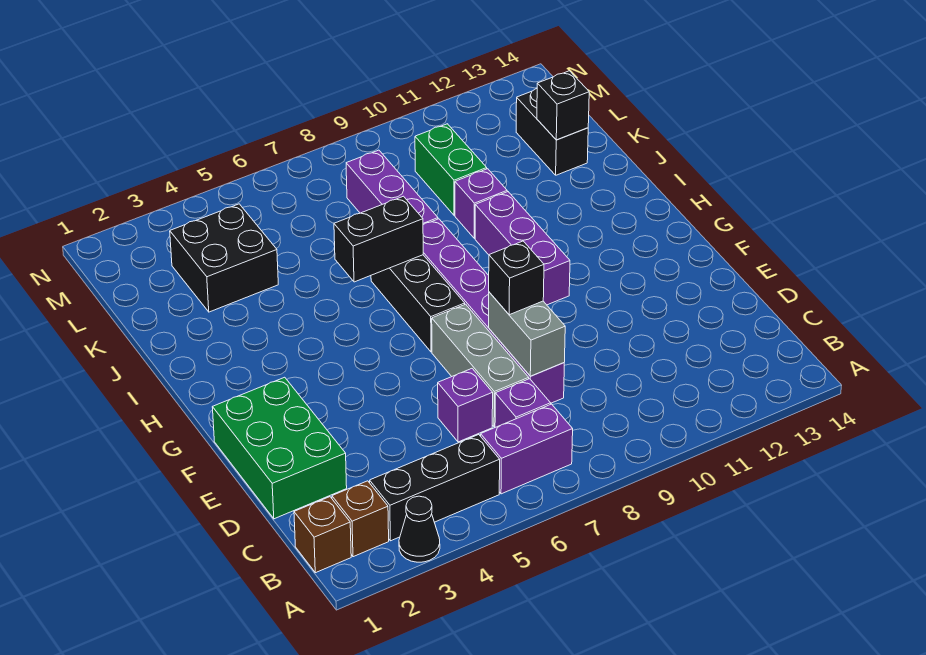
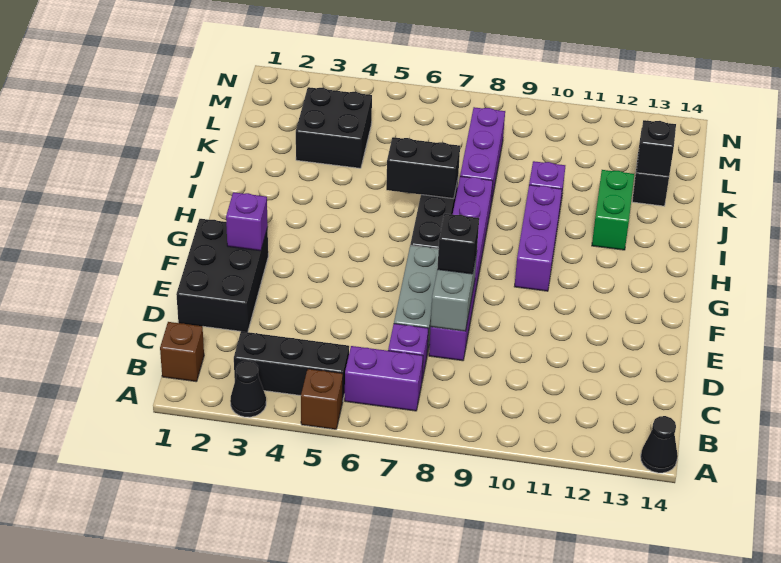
none -> black 1x1 cone [641,416,678,473]
brown 1x1 brick [332,481,389,557] -> brown 1x1 brick moved to [301,369,343,429]
green 2x3 brick [212,377,347,519] -> black 2x3 brick [176,219,268,332]
purple 1x1 brick [438,369,493,442] -> purple 1x1 brick moved to [226,192,268,251]
green 1x2 brick [415,124,487,215] -> green 1x2 brick moved to [592,170,634,250]

